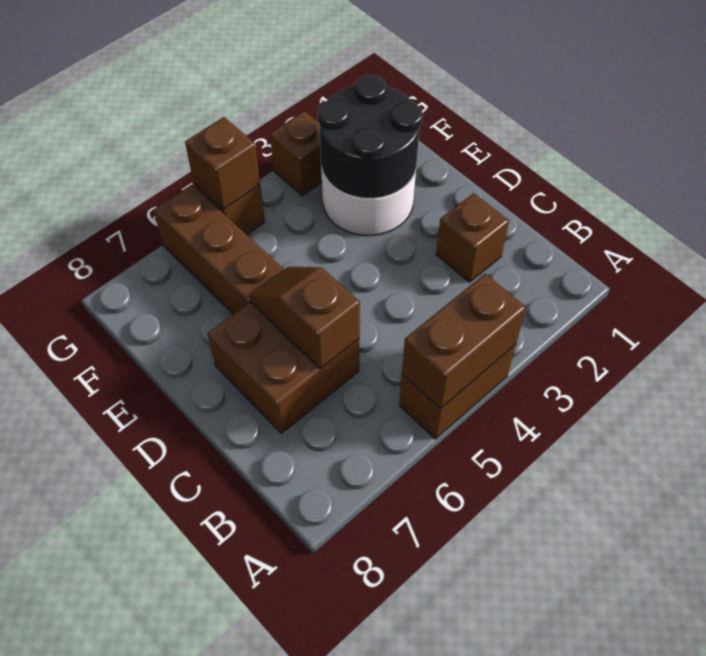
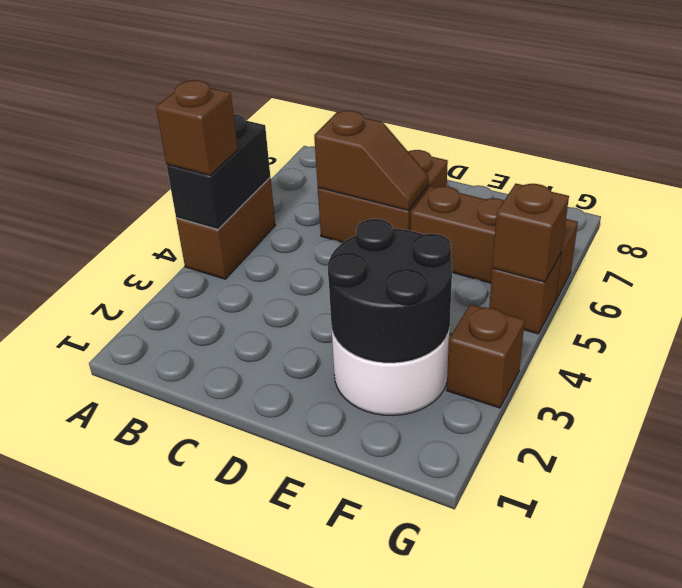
brown 1x2 brick [402,274,526,409] -> black 1x2 brick [167,114,270,229]
brown 1x1 brick [436,193,509,282] -> brown 1x1 brick moved to [156,80,238,175]

